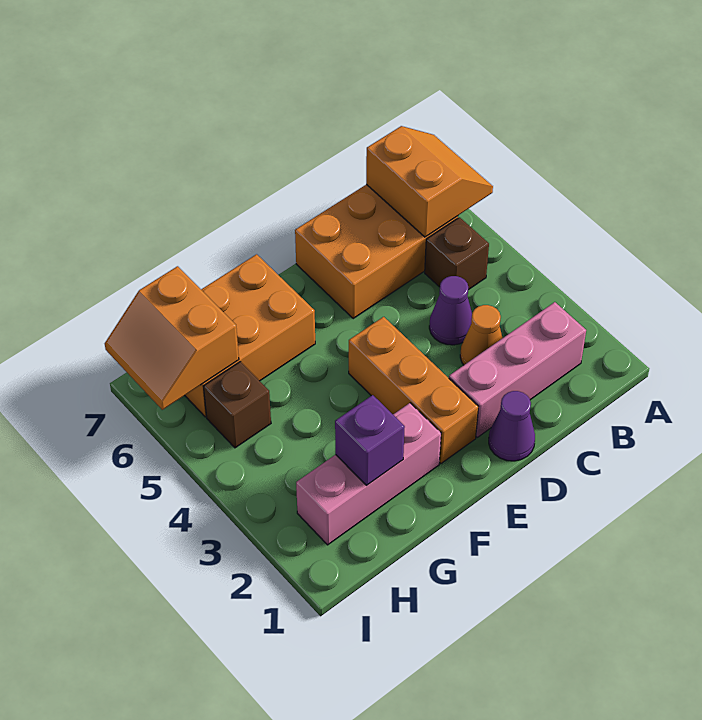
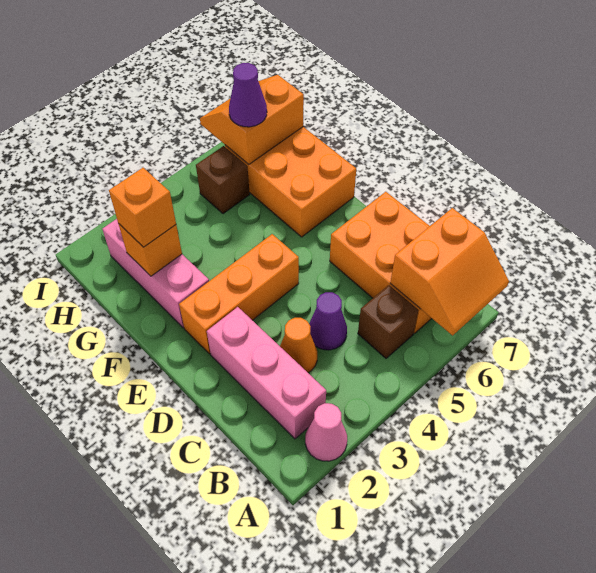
none -> pink 1x1 cone [305,403,347,461]
purple 1x1 cone [489,391,535,461] -> purple 1x1 cone moved to [229,63,267,127]
purple 1x1 brick [335,395,405,485] -> orange 1x1 brick [118,223,182,276]
none -> orange 1x1 brick [109,168,176,247]

